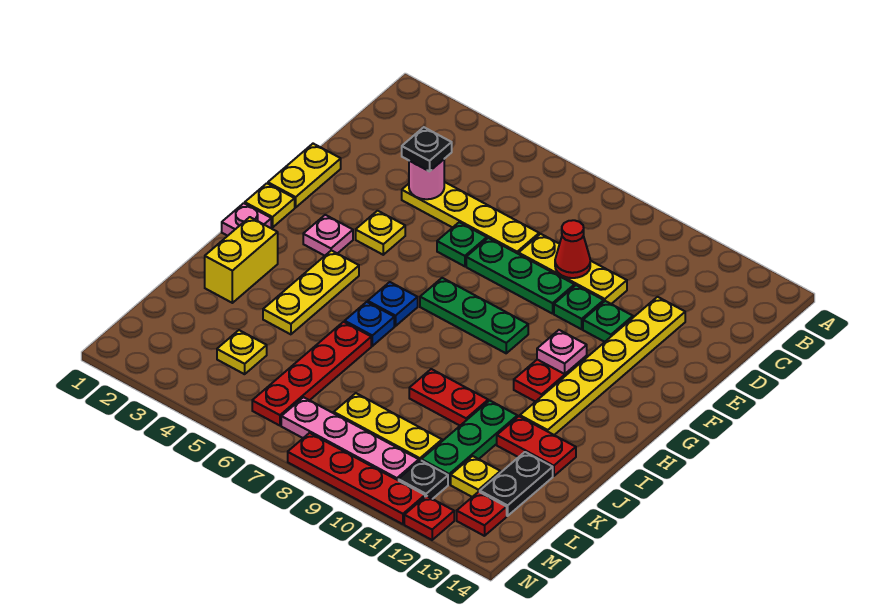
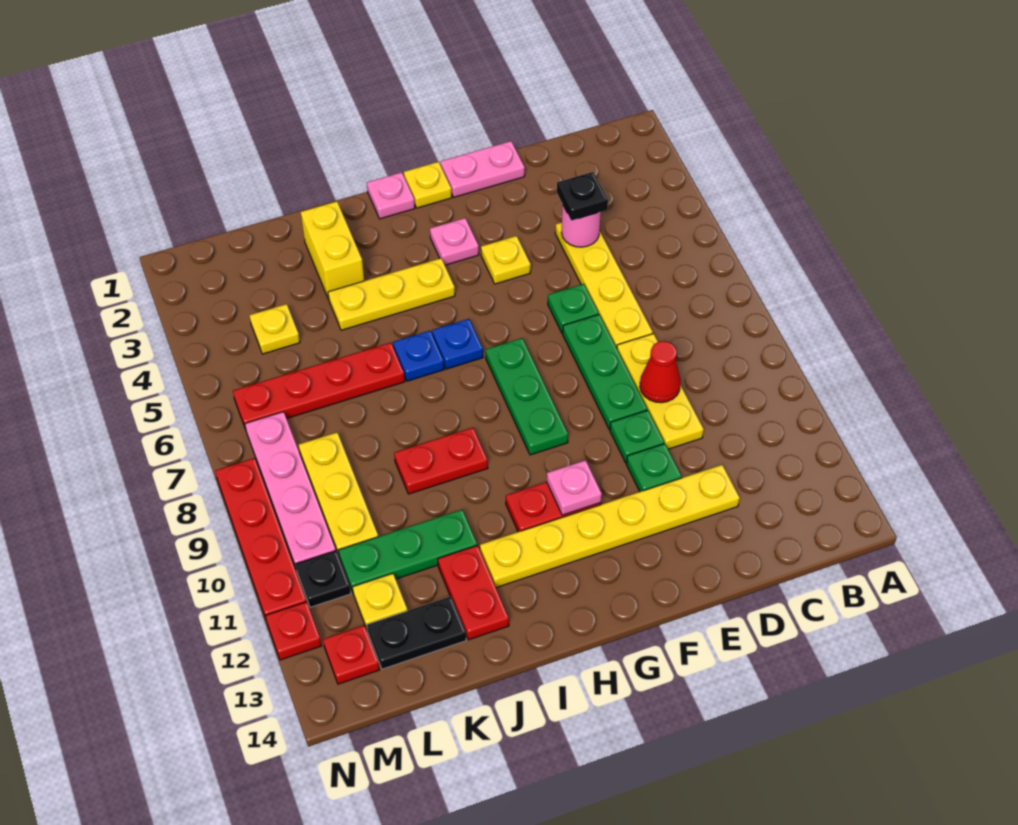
yellow 1x2 plate [268,144,341,207] -> pink 1x2 plate [441,141,525,197]
yellow 1x2 brick [205,217,278,303] -> yellow 1x2 brick turned to [301,201,364,300]
red 1x2 plate [409,369,488,426] -> red 1x2 plate turned to [394,428,488,494]

